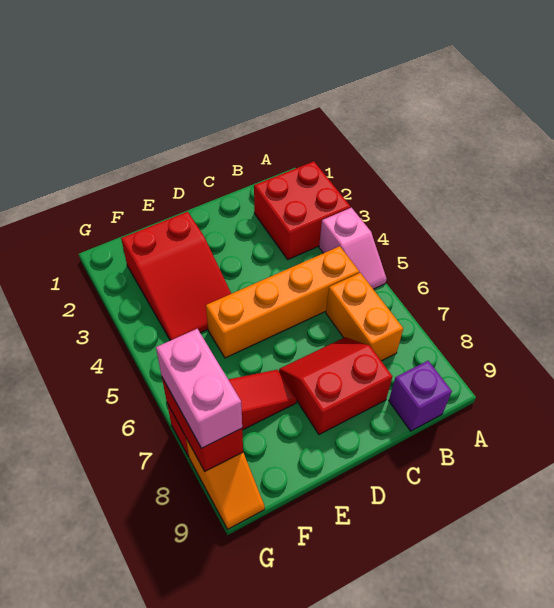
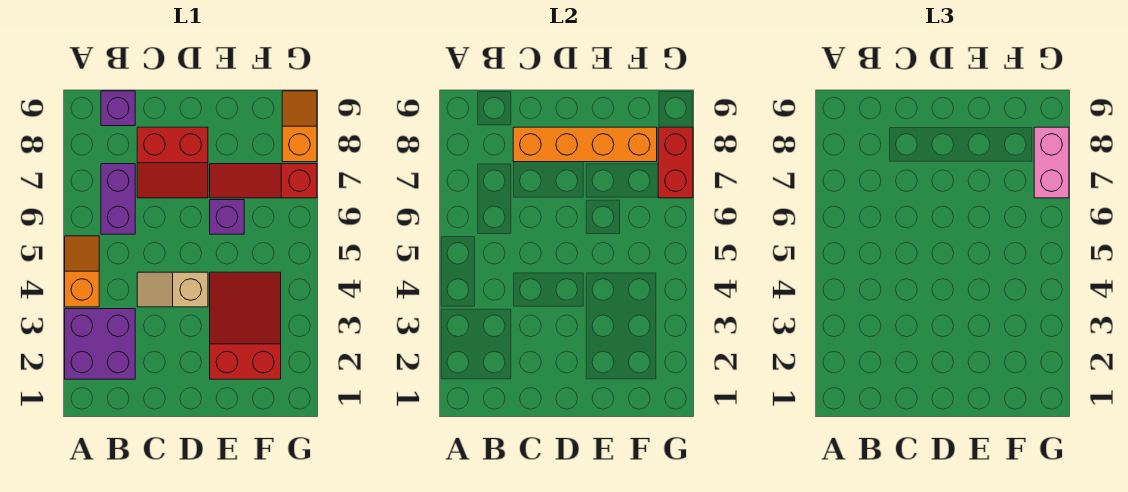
red 2x2 brick [254,161,351,259] -> purple 2x2 brick [65,309,135,379]
pink 1x2 slope [319,208,387,289] -> orange 1x2 slope [65,236,99,307]
orange 1x4 brick [206,246,359,358] -> orange 1x4 brick moved to [513,127,657,162]
orange 1x2 brick [326,273,403,361] -> purple 1x2 brick [101,164,135,234]
none -> tan 1x2 slope [137,272,208,307]
none -> purple 1x1 brick [210,200,244,234]

